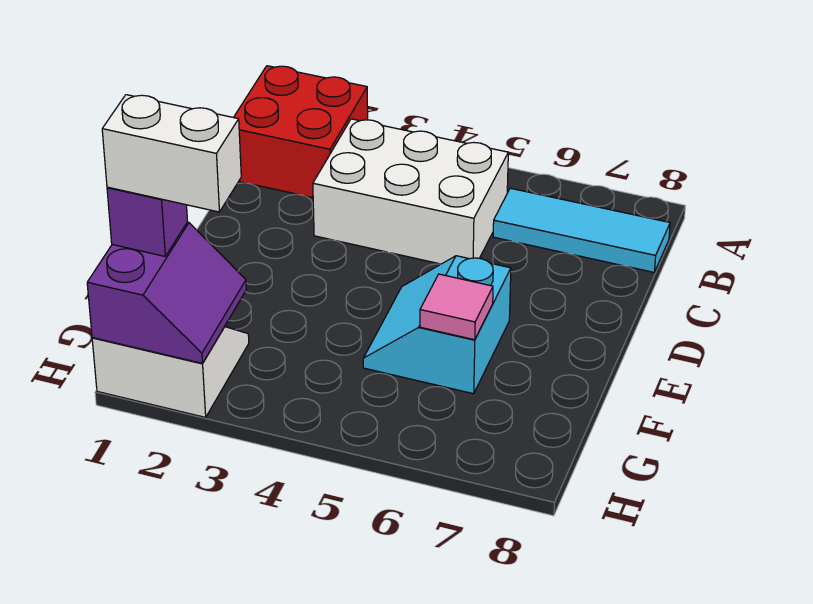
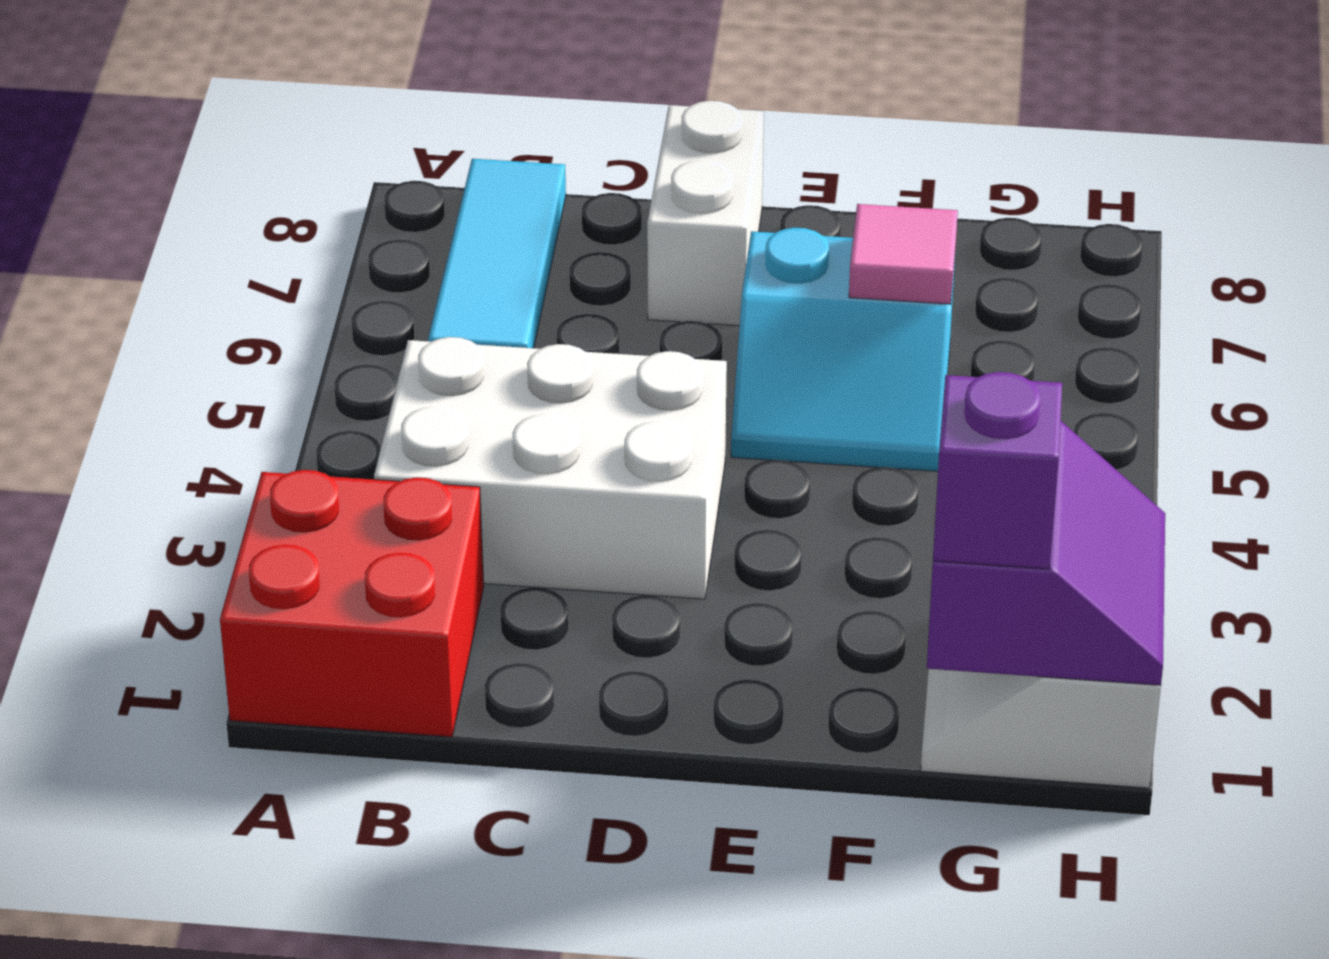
white 2x3 brick [313,119,508,264] -> white 2x3 brick turned to [374,337,727,599]
purple 2x2 slope [87,222,246,363] -> purple 2x2 slope turned to [927,421,1165,685]
white 1x2 brick [102,95,241,212] -> white 1x2 brick moved to [647,101,764,326]

